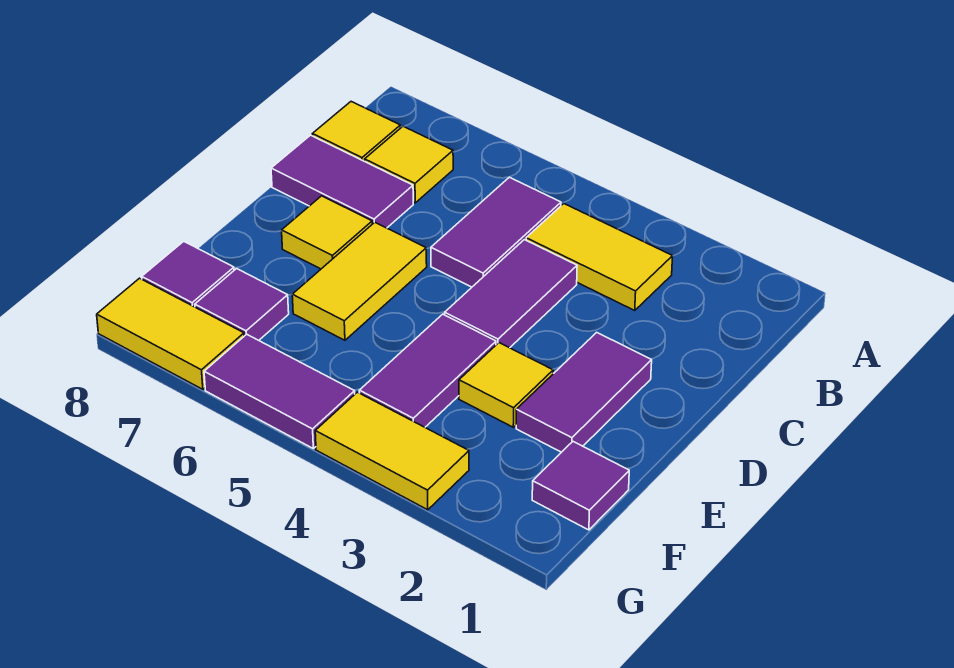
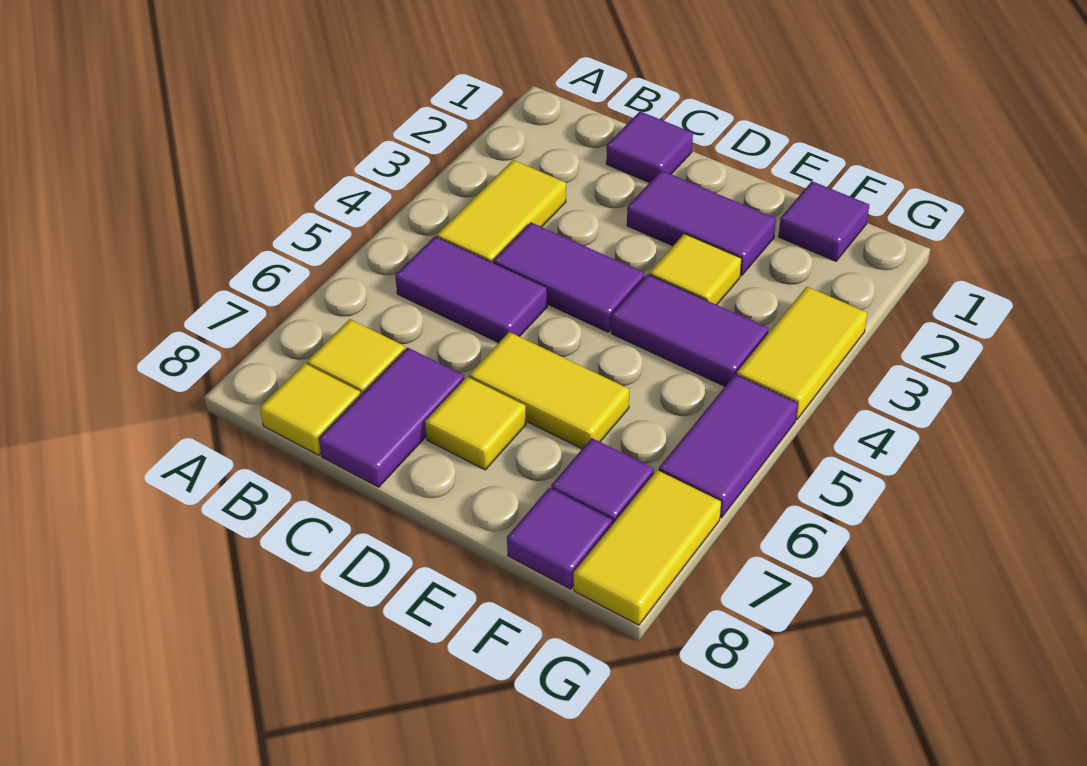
none -> purple 1x1 tile [606,111,693,183]

